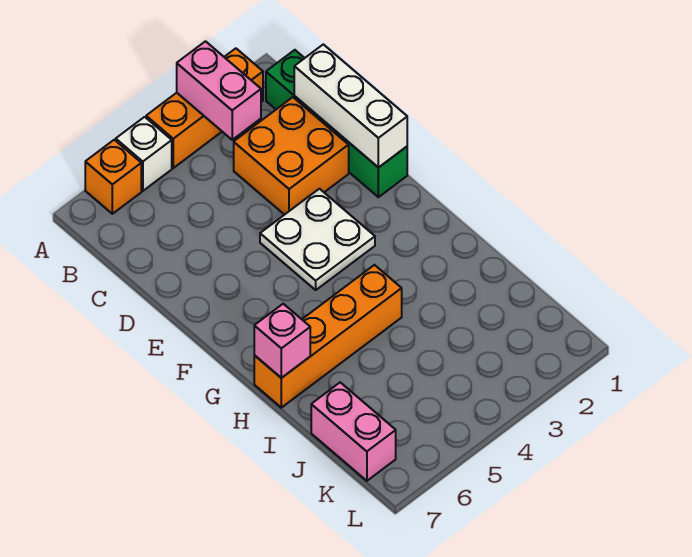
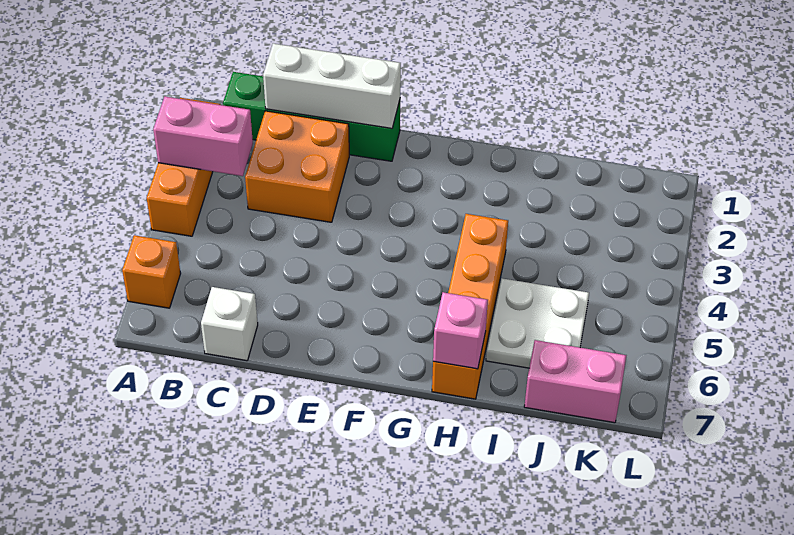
white 1x1 brick [116,117,172,191] -> white 1x1 brick moved to [201,287,258,361]
white 2x2 plate [260,189,375,290] -> white 2x2 plate moved to [486,278,589,368]

